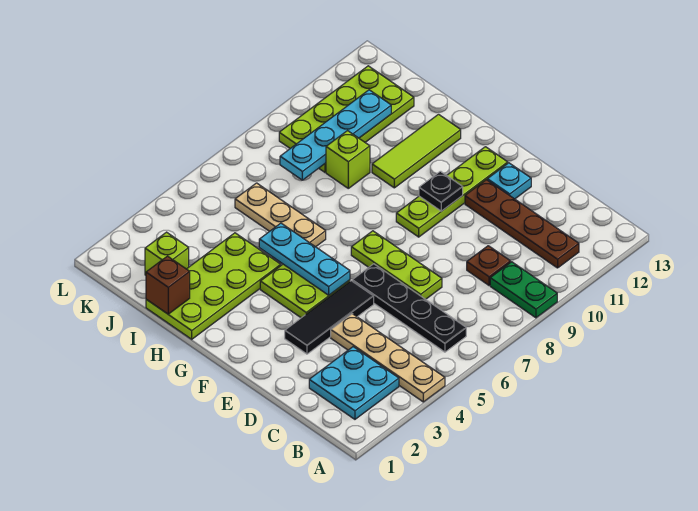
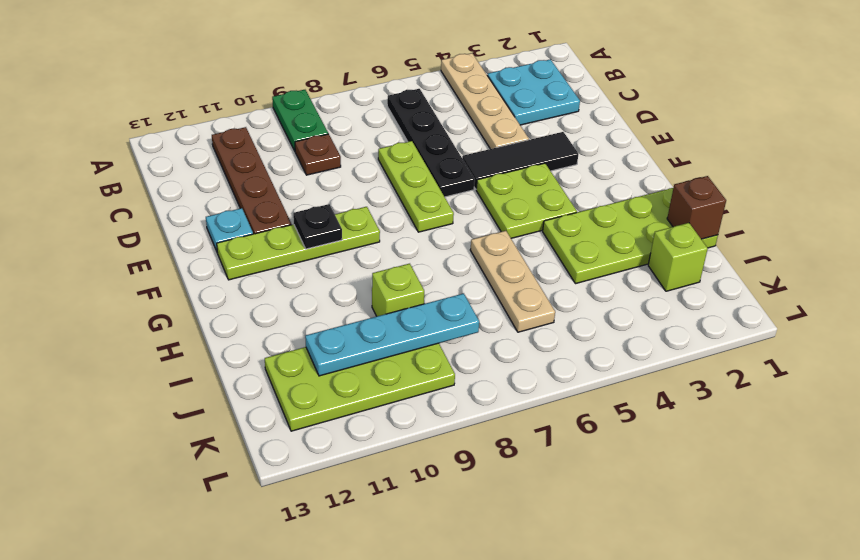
cyan 1x3 plate [259,223,350,295] -> none
lime 1x3 tile [372,114,461,188] -> none

